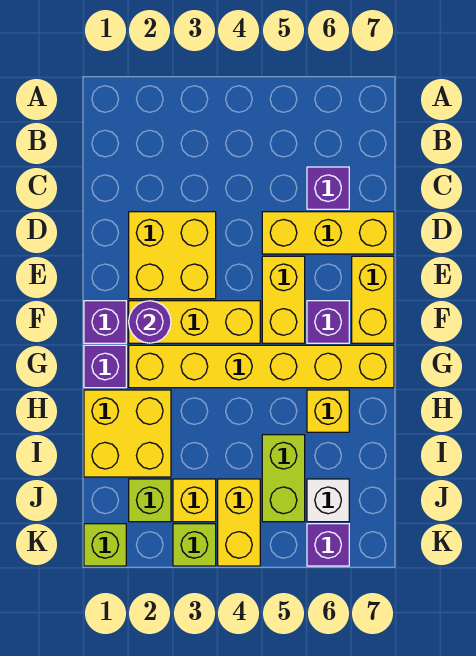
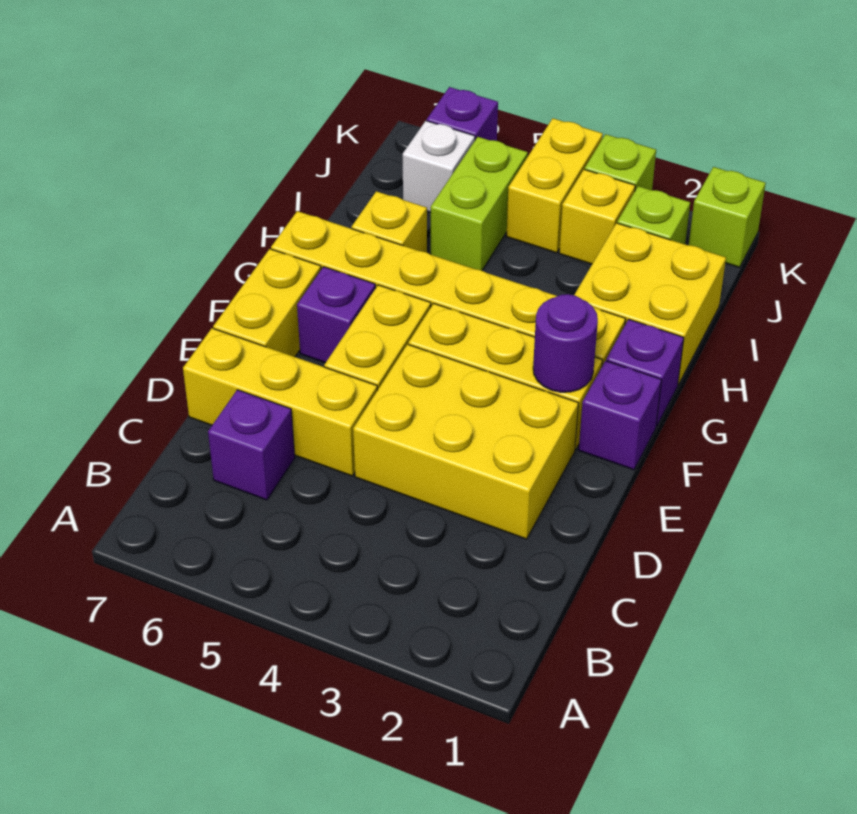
yellow 2x2 brick [129,212,216,299] -> yellow 2x3 brick [353,344,578,539]

